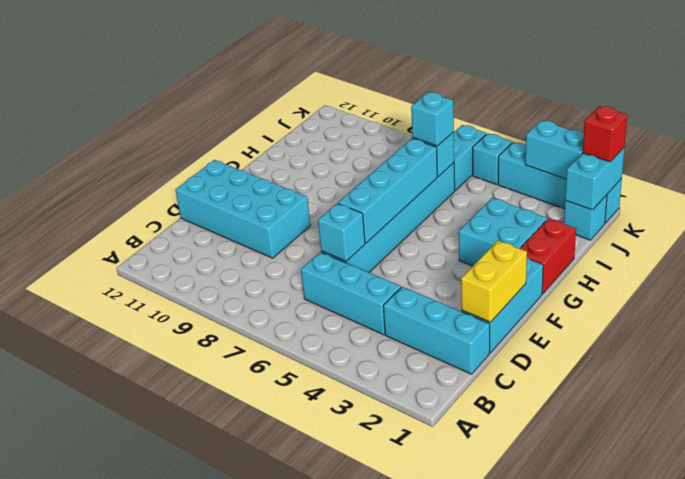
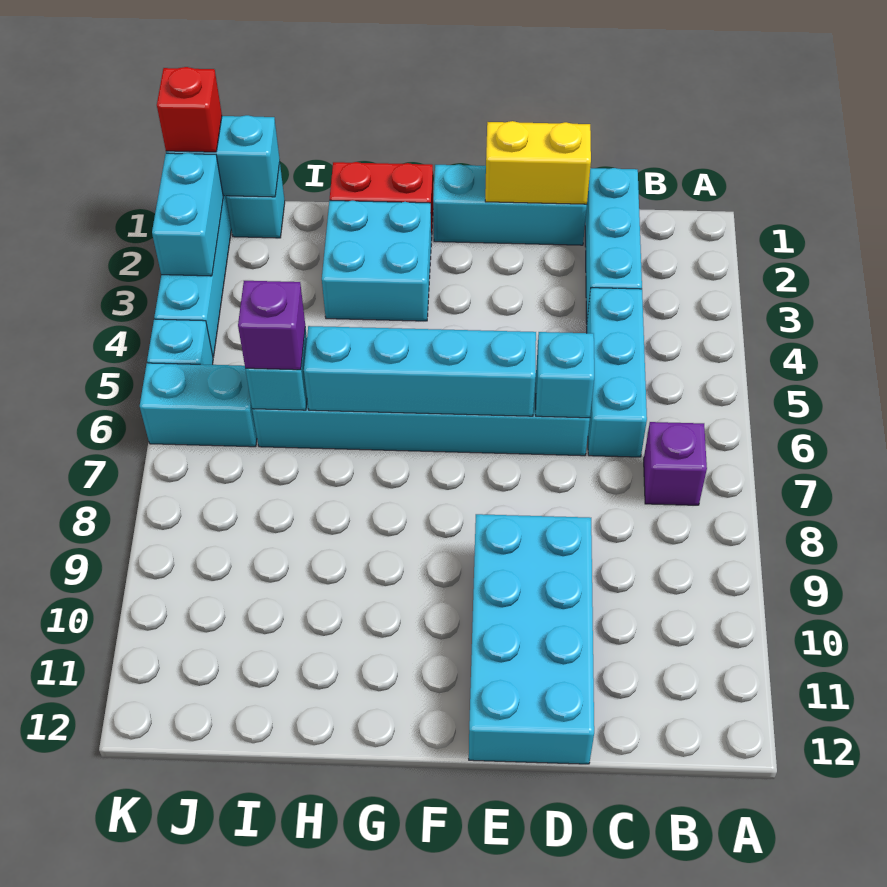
none -> purple 1x1 brick [644,422,707,505]
cyan 1x1 brick [411,92,454,146] -> purple 1x1 brick [238,281,305,370]

